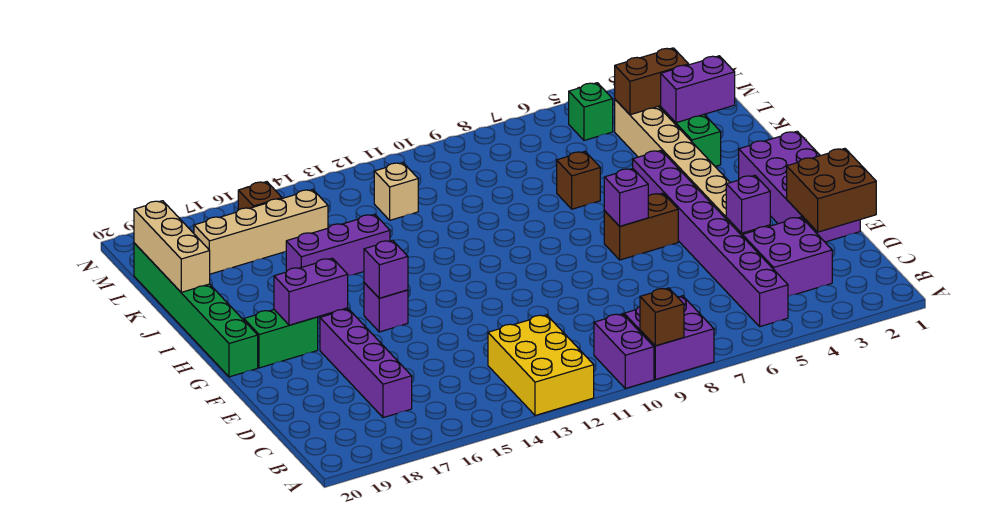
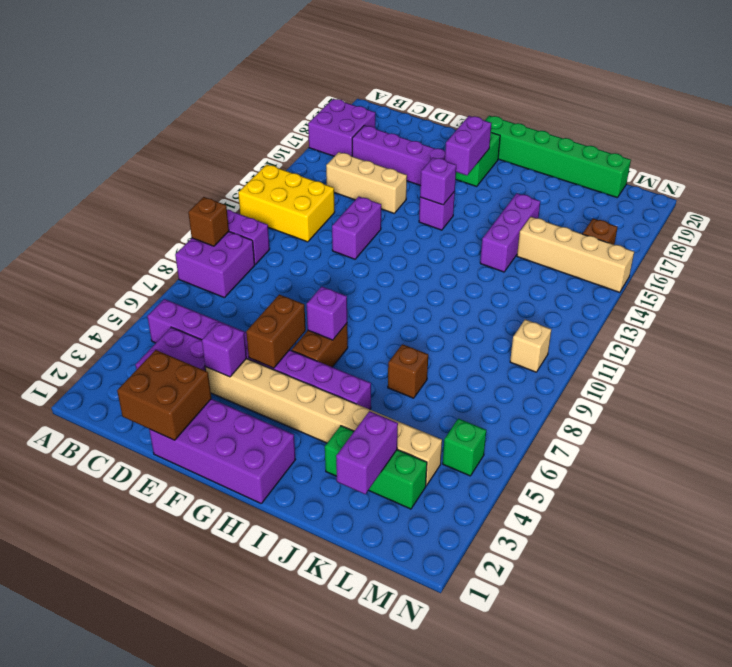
none -> purple 2x2 brick [308,99,375,156]
none -> purple 1x2 brick [332,196,381,259]
tan 1x3 brick [134,201,210,292] -> tan 1x3 brick moved to [326,152,407,213]
brown 1x2 brick [615,48,689,115] -> brown 1x2 brick moved to [246,294,306,368]
tan 1x1 brick [374,163,418,220] -> tan 1x1 brick moved to [510,319,551,372]
tan 1x4 brick [194,190,328,274] -> tan 1x4 brick turned to [517,217,634,292]

